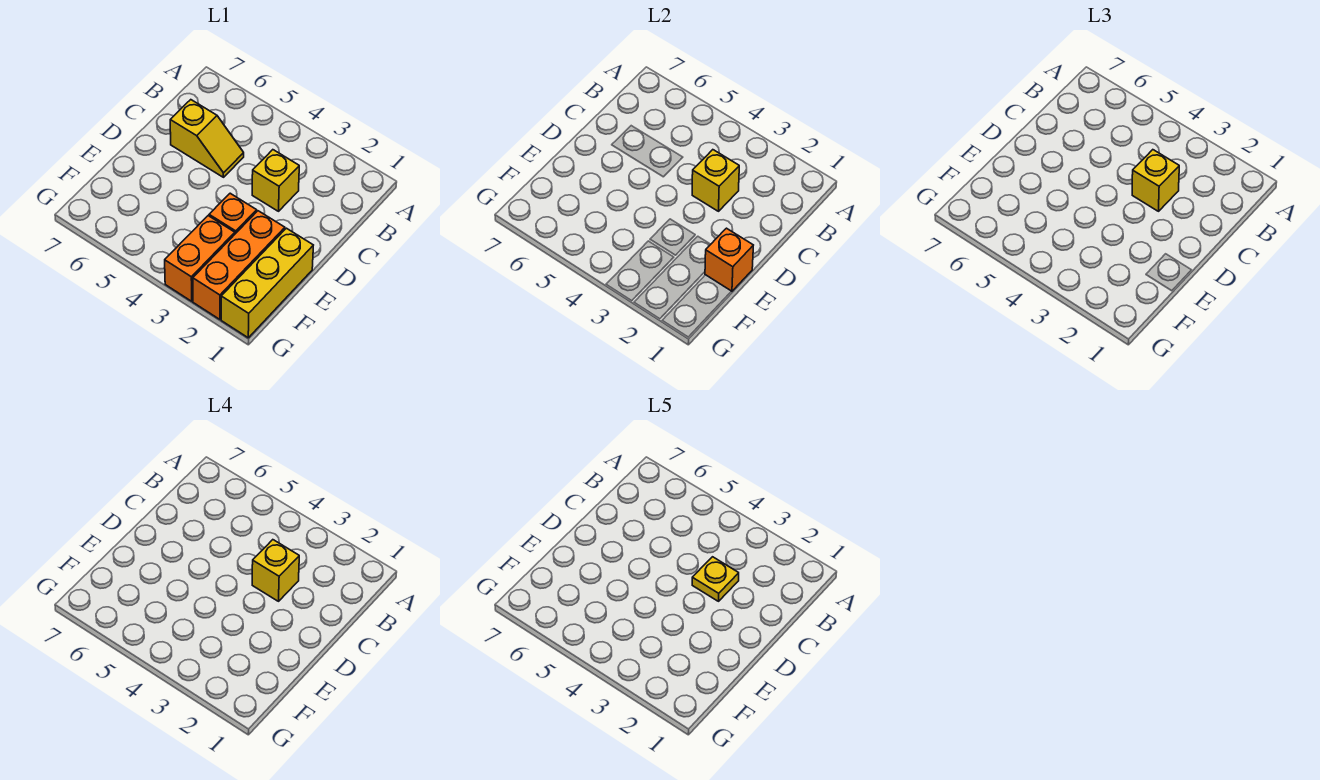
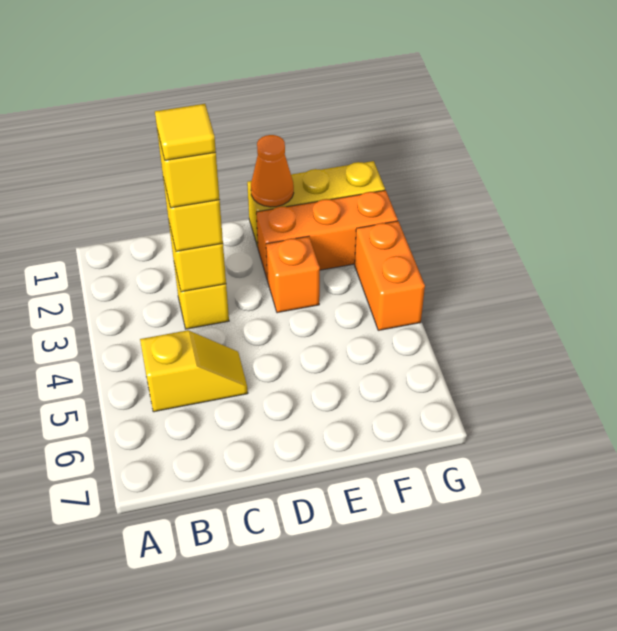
yellow 1x1 plate [692,557,739,601] -> yellow 1x1 tile [155,104,216,160]
yellow 1x2 slope [170,100,244,177] -> yellow 1x2 slope turned to [140,330,248,412]
orange 1x1 brick [705,228,753,291] -> orange 1x1 cone [251,135,294,207]
orange 1x2 brick [165,216,235,301] -> orange 1x2 brick turned to [355,221,425,330]

